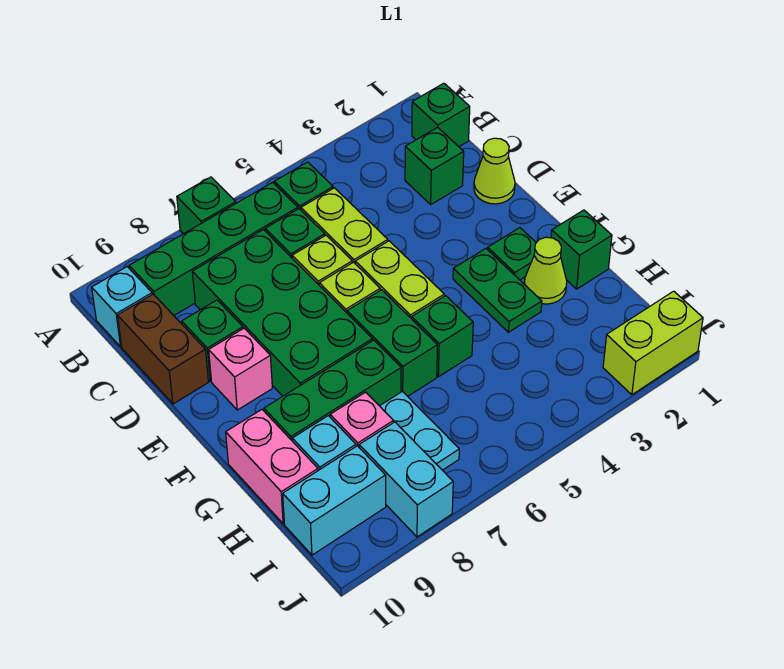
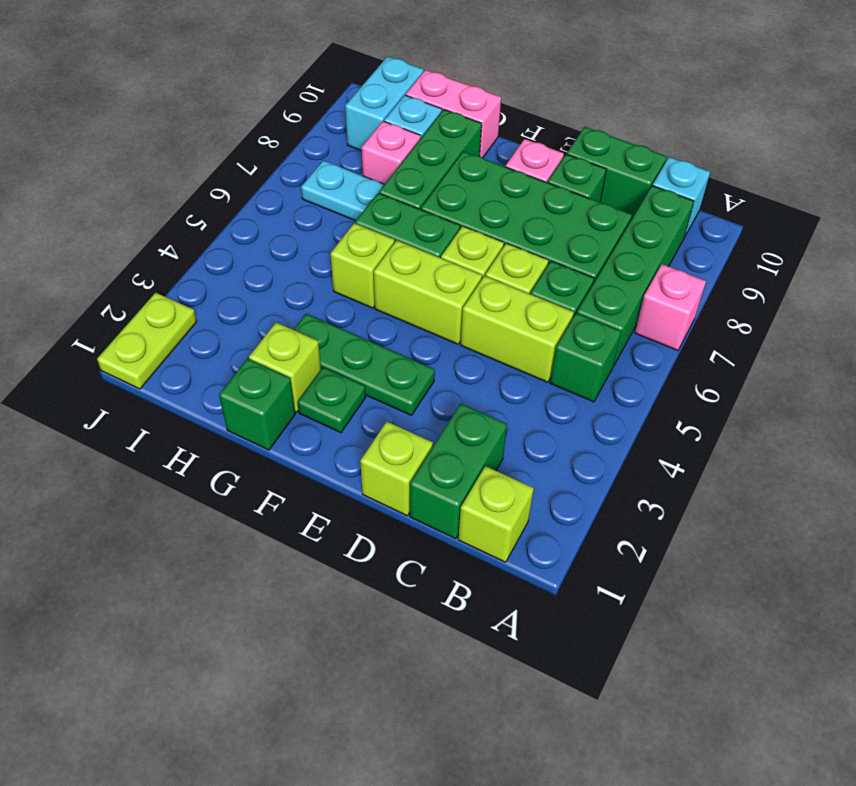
green 1x1 brick [177,177,236,234] -> pink 1x1 brick [635,264,706,351]
green 1x1 brick [412,83,470,147] -> lime 1x1 brick [458,466,534,562]
green 1x1 brick [405,127,464,204] -> green 1x2 brick [410,404,507,539]
brown 1x2 brick [117,294,208,404] -> green 1x2 brick [567,127,667,219]
lime 1x1 cone [474,138,515,204] -> lime 1x1 brick [360,422,433,516]
green 1x2 plate [453,249,542,332] -> green 1x3 plate [294,314,435,415]
lime 1x1 cone [524,237,567,304] -> lime 1x1 brick [249,323,321,412]
green 1x1 brick [412,296,473,377] -> lime 1x1 brick [330,223,395,308]
cyan 1x2 brick [359,422,453,537] -> none
lime 1x2 brick [603,291,703,395] -> lime 1x2 plate [97,293,197,389]

